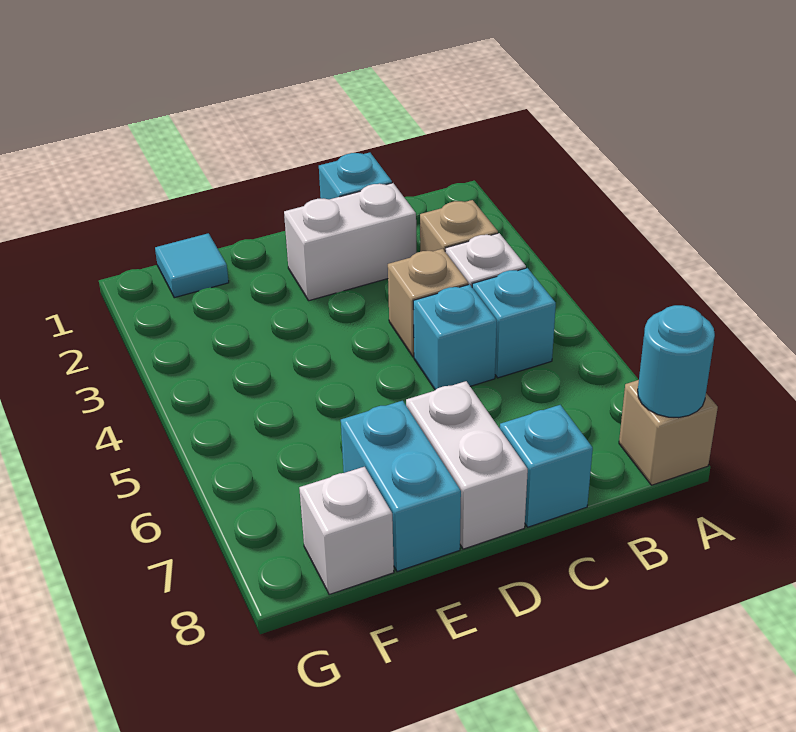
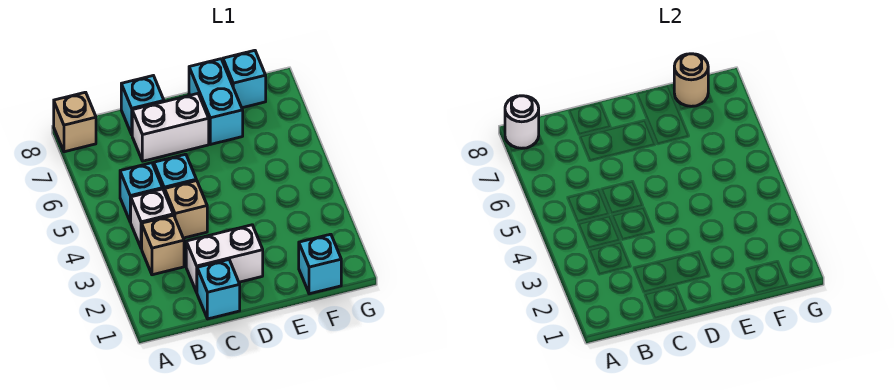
cyan 1x1 round brick [638,305,715,418] -> white 1x1 round brick [505,96,539,148]
white 1x2 brick [406,381,528,549] -> white 1x2 brick turned to [132,94,209,161]
cyan 1x1 tile [155,233,229,298] -> cyan 1x1 brick [299,234,341,294]
white 1x1 brick [299,467,394,594] -> cyan 1x1 brick [223,50,266,108]
none -> tan 1x1 round brick [674,54,708,106]

